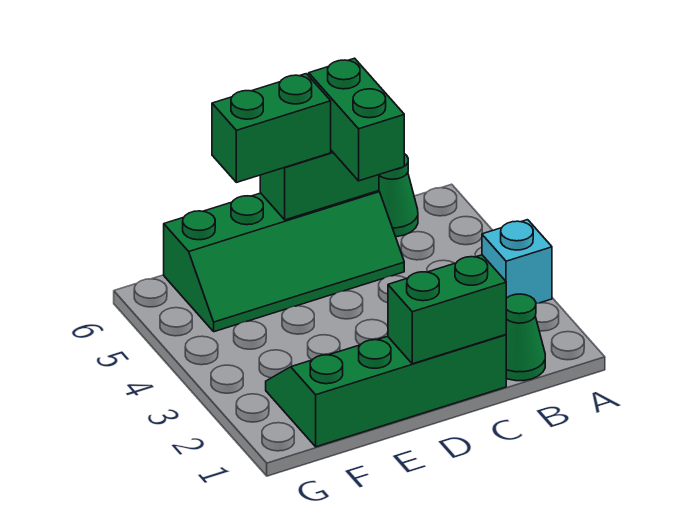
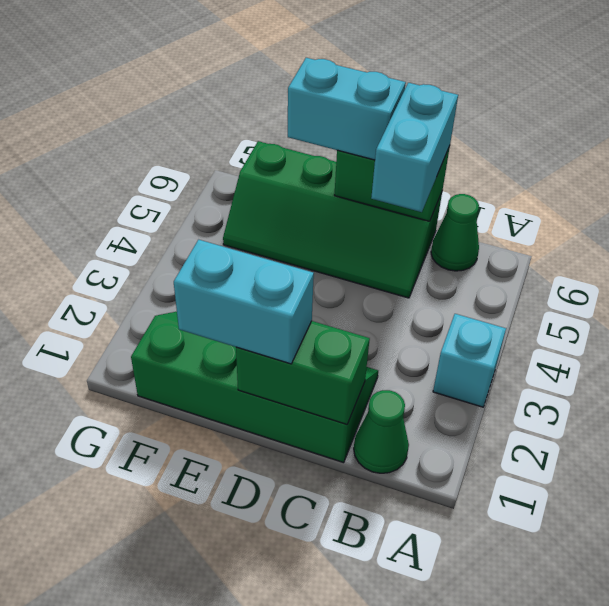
green 1x2 brick [309,58,404,181] -> cyan 1x2 brick [371,83,458,212]
none -> cyan 1x2 brick [174,240,314,364]
green 1x2 brick [212,74,331,182] -> cyan 1x2 brick [288,58,406,160]

